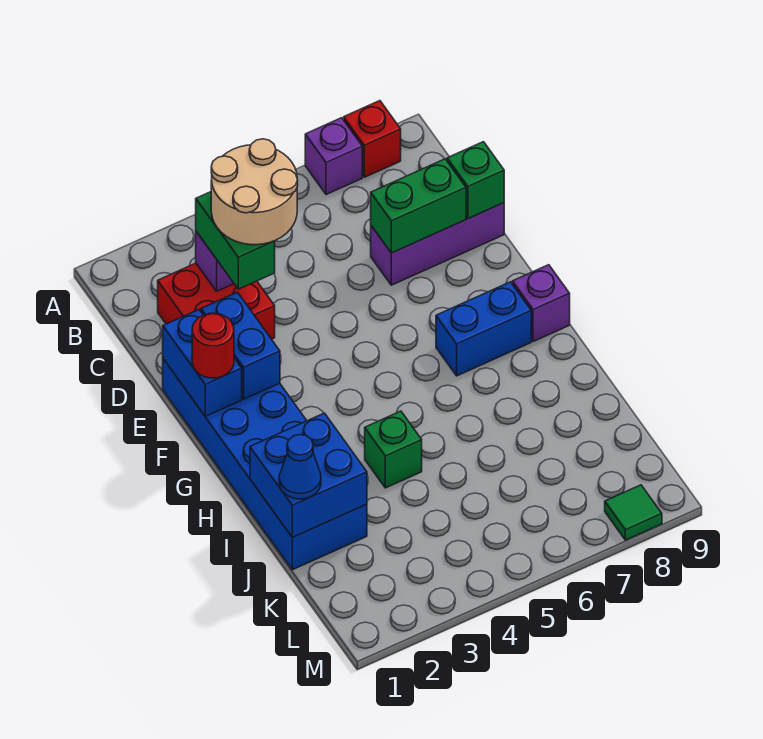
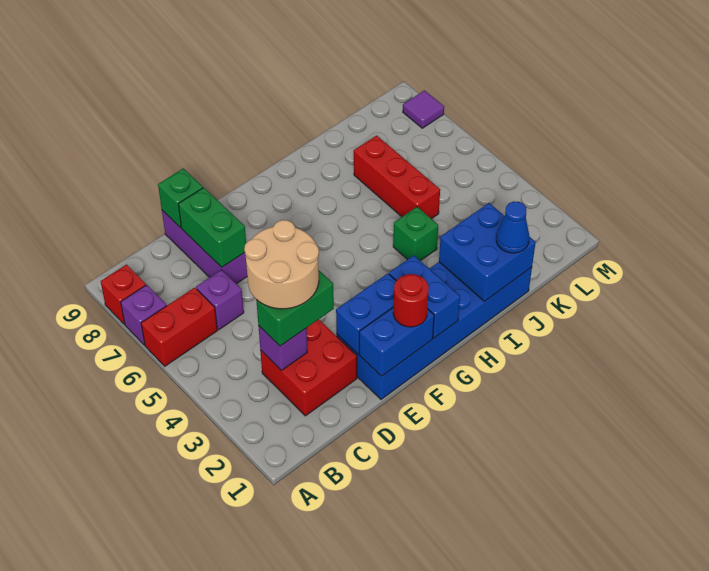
none -> red 1x2 brick [141,288,217,366]
blue 1x2 brick [436,282,531,376] -> blue 1x2 brick moved to [389,255,460,338]
purple 1x1 brick [512,265,570,342] -> purple 1x1 brick moved to [196,270,244,330]
none -> red 1x3 brick [354,136,440,219]
green 1x1 tile [605,485,662,540] -> purple 1x1 tile [403,91,444,128]

